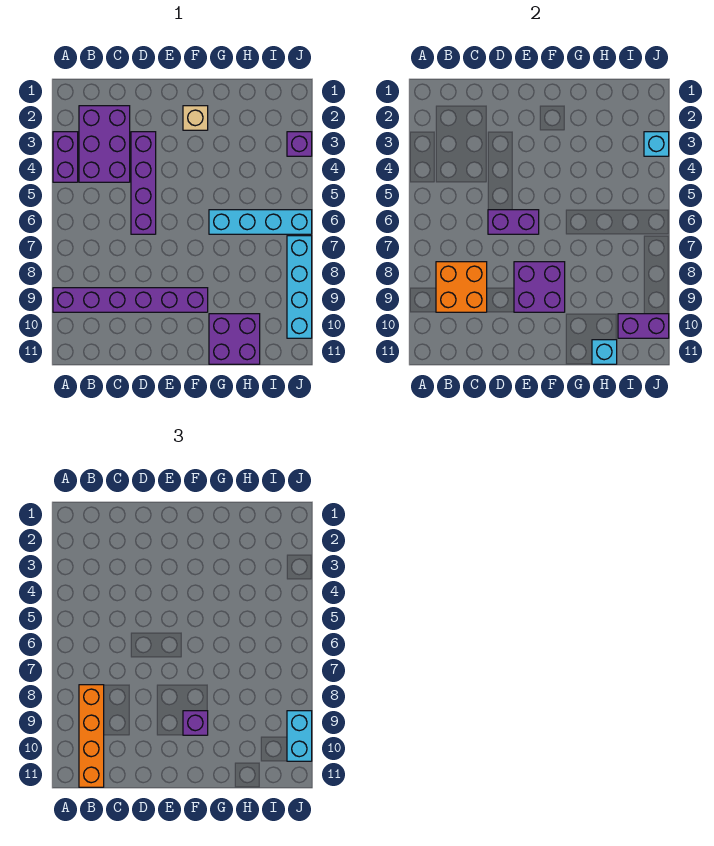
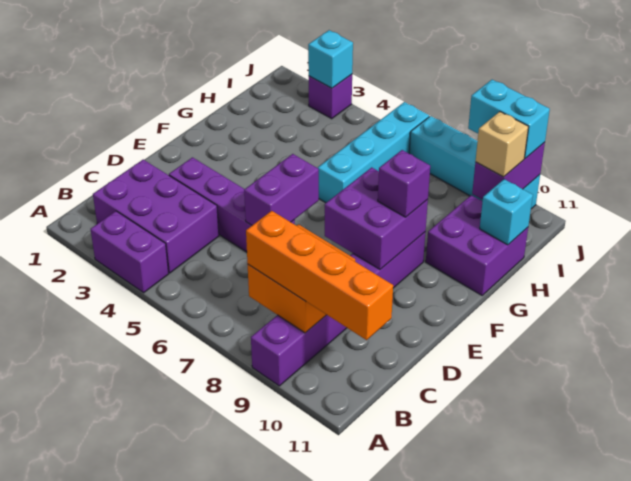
tan 1x1 brick [183,106,208,130] -> tan 1x1 brick moved to [476,112,528,177]

